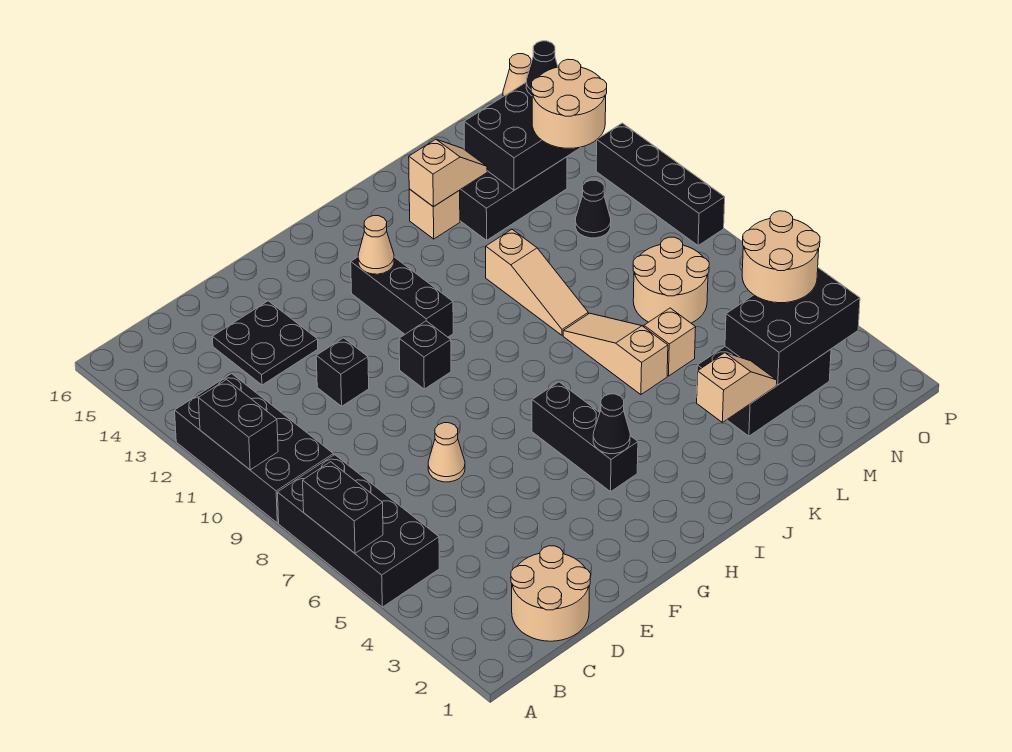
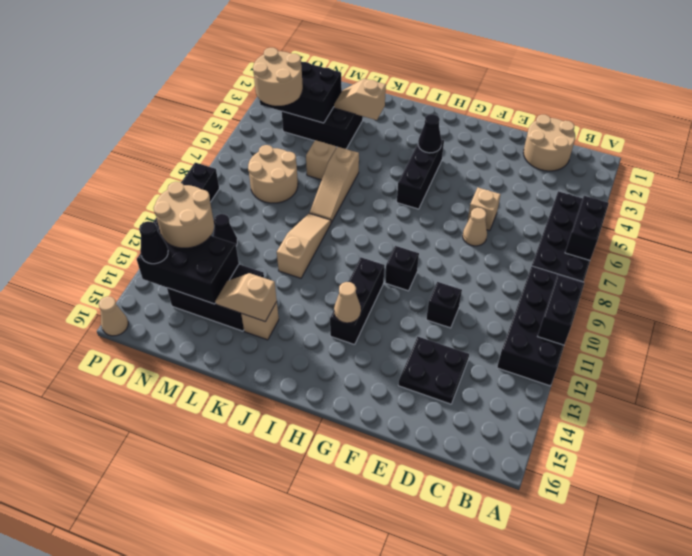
none -> tan 1x1 brick [467,188,501,231]

